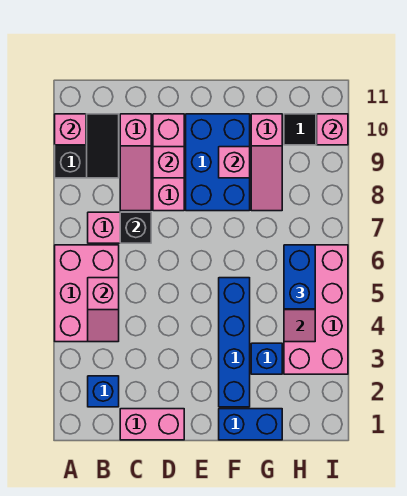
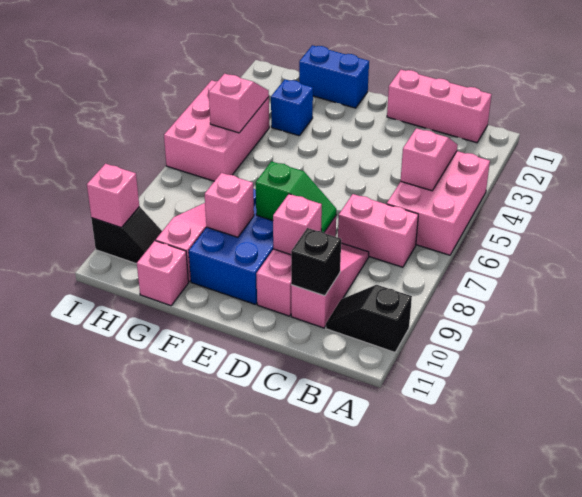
black 2x2 slope [55,114,119,178] -> black 1x2 slope [326,285,412,352]
pink 1x1 brick [55,114,86,145] -> pink 1x1 brick moved to [137,241,188,306]
blue 1x1 brick [88,376,119,407] -> none
pink 1x2 brick [120,409,184,440] -> pink 1x3 brick [387,70,492,143]
black 1x1 brick [120,212,151,243] -> black 1x1 brick moved to [291,228,341,296]
none -> green 1x2 slope [256,161,336,232]
blue 1x4 brick [219,278,250,407] -> none
pink 2x4 brick [284,245,348,374] -> pink 2x3 brick [164,80,269,181]
blue 1x2 brick [284,245,315,309] -> none

